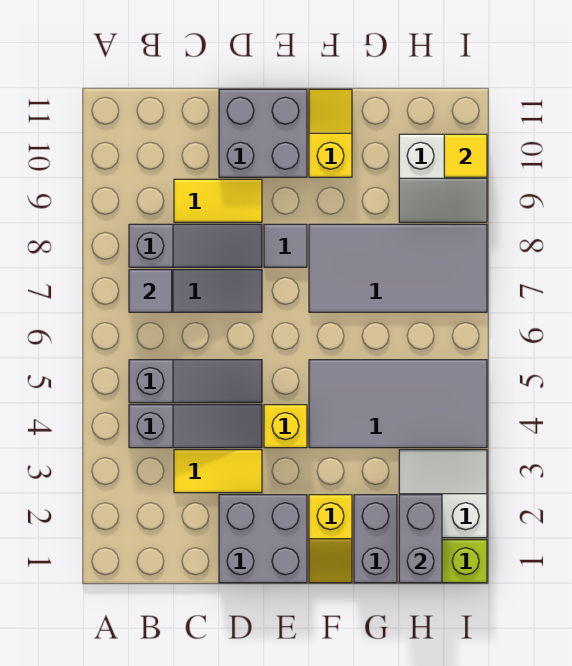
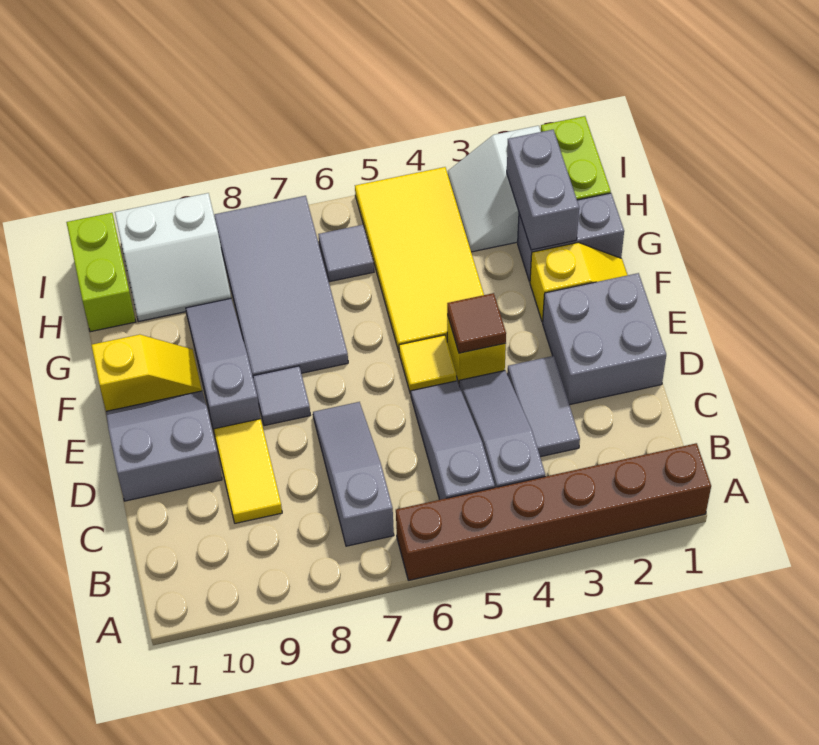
none -> brown 1x6 brick [396,443,711,580]
grey 1x1 tile [129,270,172,312] -> grey 1x1 tile moved to [318,225,374,282]
grey 1x3 slope [129,224,262,267] -> grey 1x3 slope moved to [186,299,260,431]
yellow 1x2 tile [174,450,262,493] -> grey 1x2 tile [508,356,580,457]
grey 2x2 brick [219,89,307,177] -> grey 2x2 slope [106,391,222,501]
none -> brown 1x1 tile [447,293,506,353]
grey 2x4 tile [309,360,487,448] -> yellow 2x4 tile [355,167,484,351]
yellow 1x2 slope [309,89,352,177] -> yellow 1x2 slope turned to [91,334,202,411]
grey 1x2 brick [399,495,442,583] -> grey 1x2 brick turned to [507,130,579,250]
white 2x2 slope [399,134,487,222] -> white 2x2 slope turned to [115,193,231,322]
none -> lime 1x2 brick [66,213,136,332]
yellow 1x1 tile [444,134,487,177] -> yellow 1x1 tile moved to [399,335,456,394]

